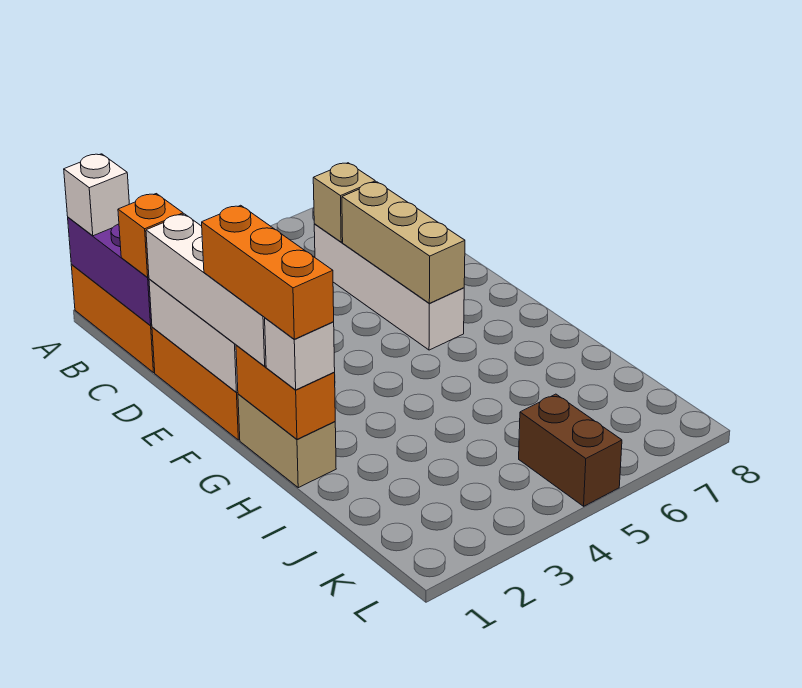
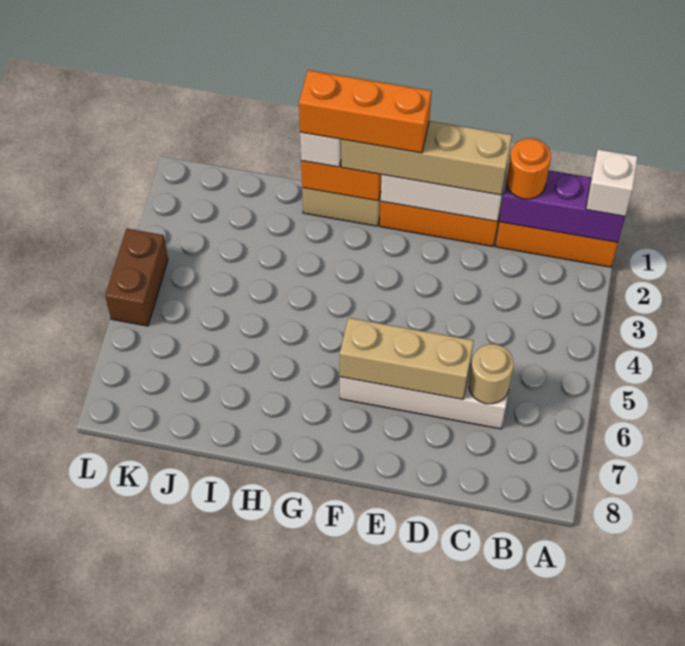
orange 1x1 brick [118,194,183,277] -> orange 1x1 round brick [507,138,551,199]
tan 1x1 brick [313,163,375,242] -> tan 1x1 round brick [469,344,513,404]
white 1x4 brick [146,214,266,366] -> tan 1x4 brick [341,121,512,195]
brown 1x2 brick [519,394,622,506] -> brown 1x2 brick turned to [105,229,168,326]

